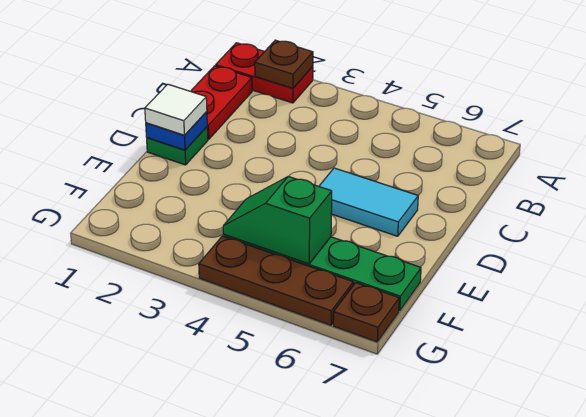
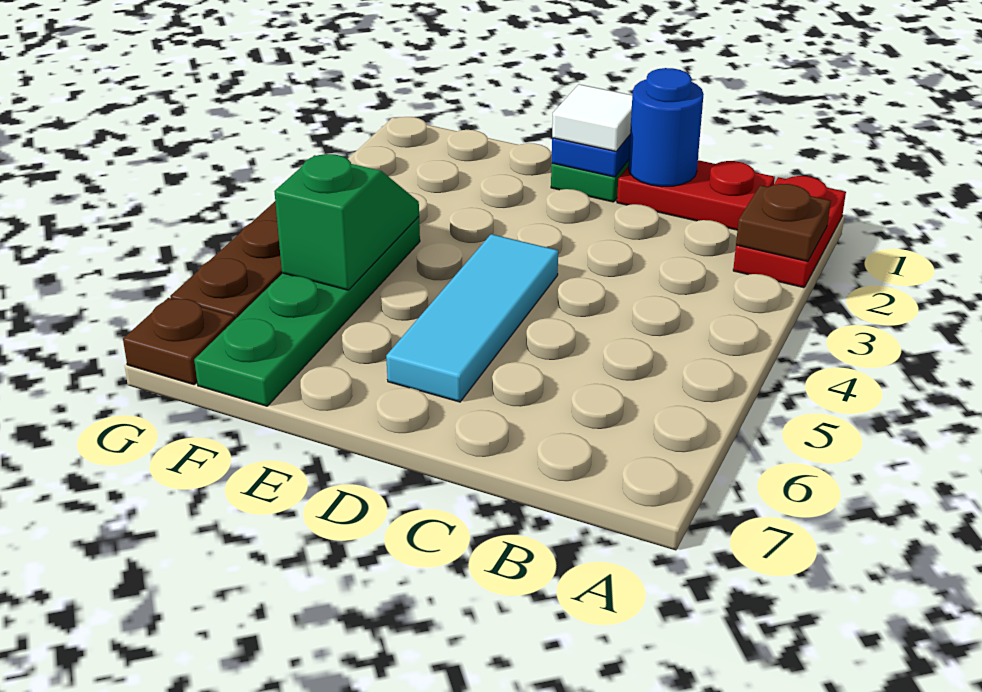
none -> blue 1x1 round brick [628,68,704,187]
cyan 1x2 tile [319,168,418,236] -> cyan 1x3 tile [386,234,558,402]

